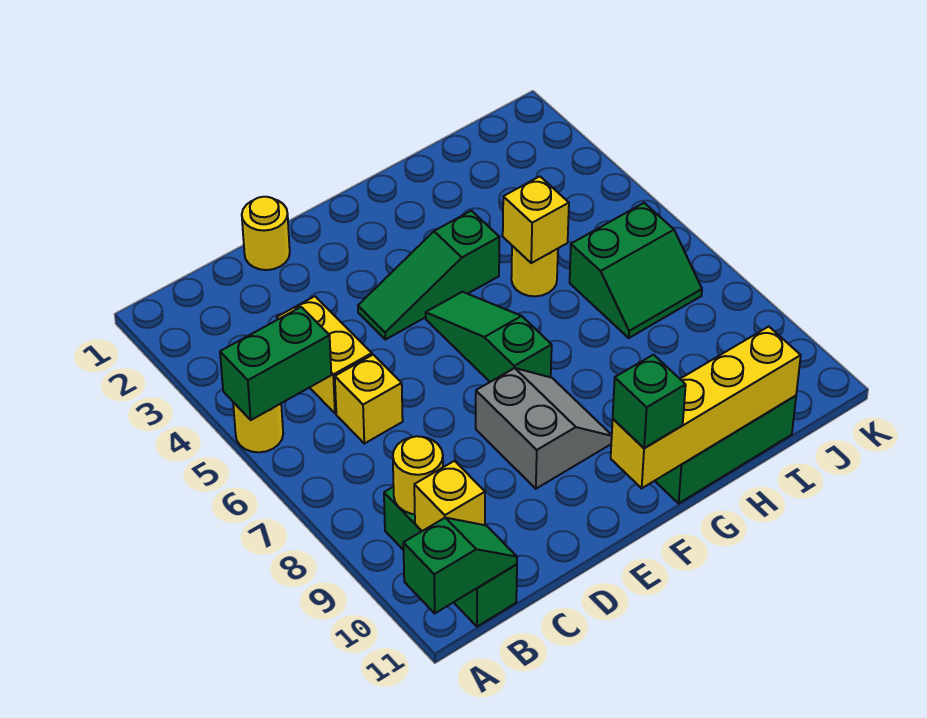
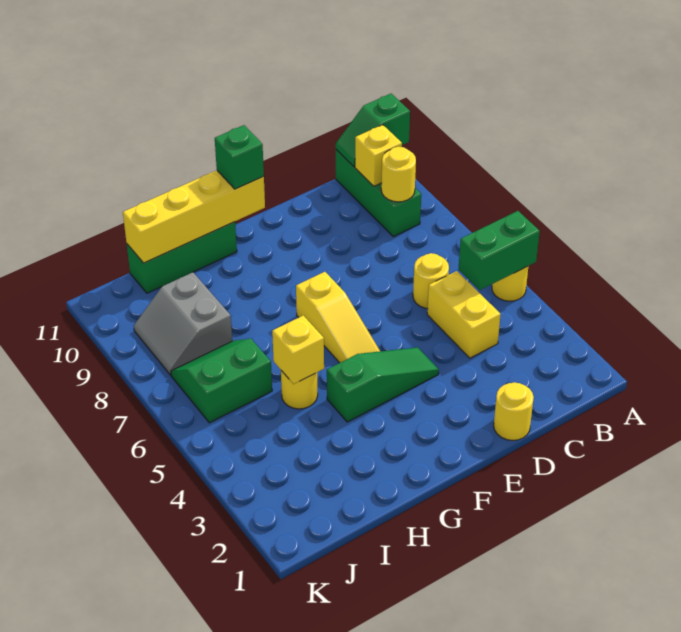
yellow 1x1 brick [335,355,403,444] -> yellow 1x1 round brick [413,253,449,309]
grey 2x2 slope [476,368,612,489] -> grey 2x2 slope moved to [134,272,232,375]
green 1x3 slope [426,292,552,382] -> yellow 1x3 slope [296,272,380,363]

